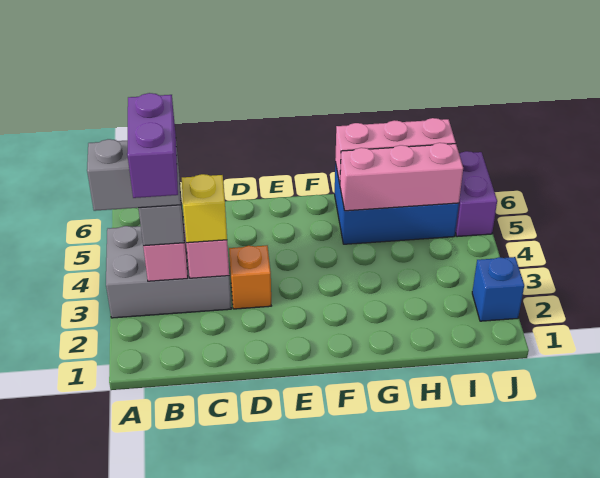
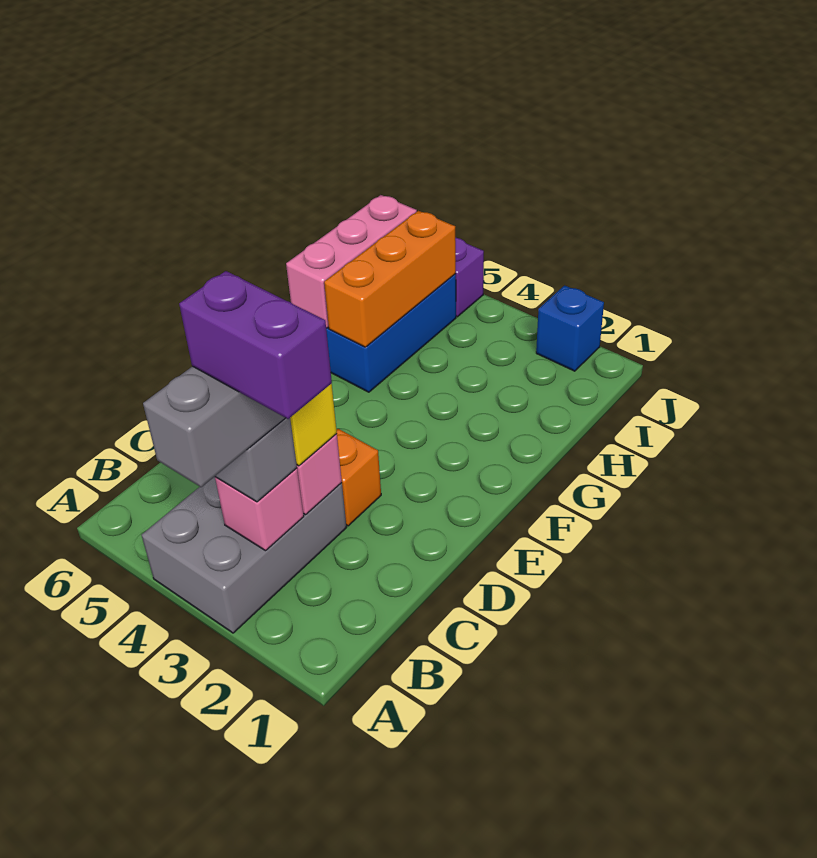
pink 1x3 brick [340,143,463,211] -> orange 1x3 brick [324,211,456,347]

